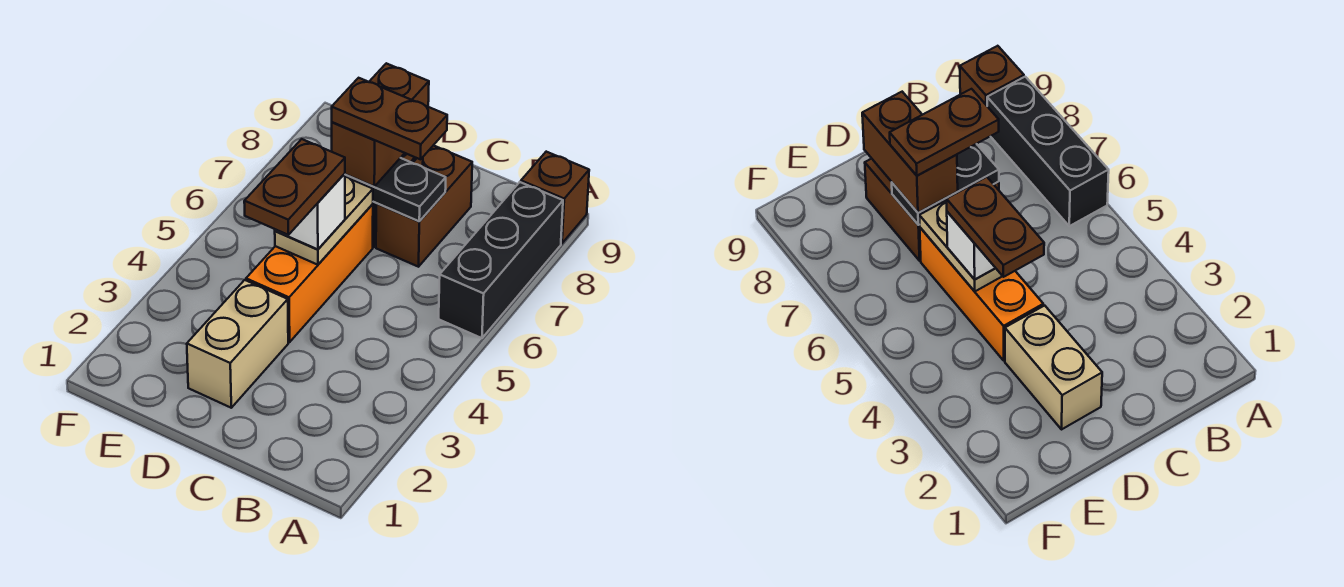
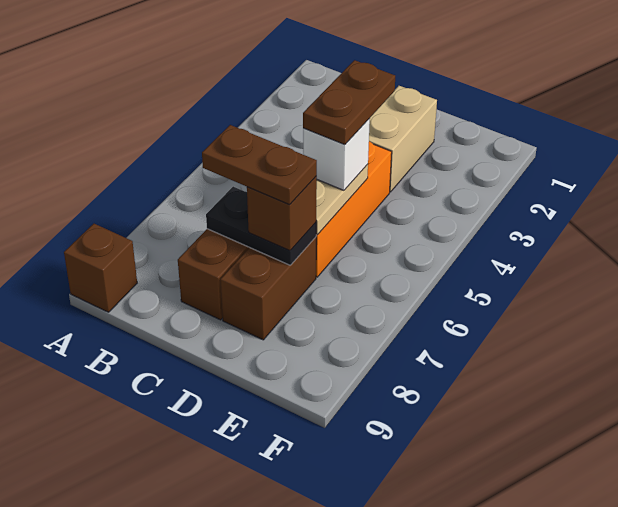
black 1x3 brick [439,182,563,338] -> none
brown 1x2 brick [332,63,429,186] -> brown 1x1 brick [247,176,317,251]

